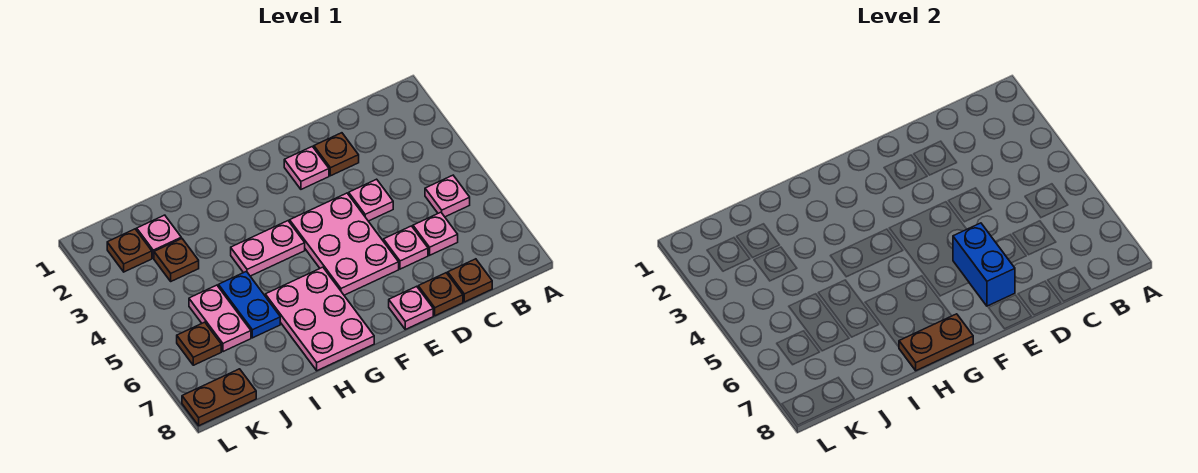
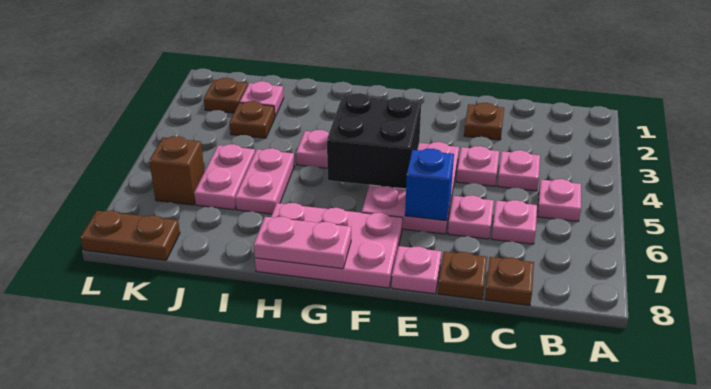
pink 1x1 plate [284,146,329,189] -> pink 1x1 plate moved to [498,150,540,191]
blue 1x2 brick [953,223,1015,306] -> blue 1x1 brick [405,149,454,221]
none -> black 2x2 brick [327,93,421,189]
pink 2x3 plate [265,267,374,371] -> pink 2x3 plate turned to [255,203,403,288]
brown 1x2 plate [899,314,973,371] -> pink 1x2 plate [254,217,351,269]
blue 1x2 plate [218,271,280,338] -> pink 1x2 plate [235,148,294,214]
brown 1x1 plate [177,322,221,365] -> brown 1x1 brick [149,136,205,205]

